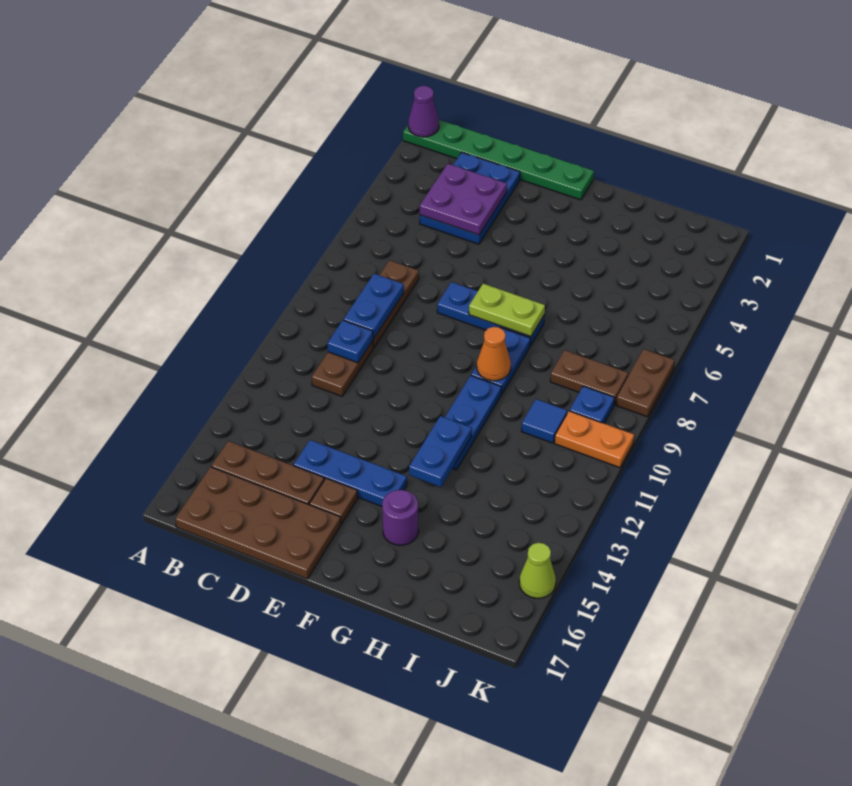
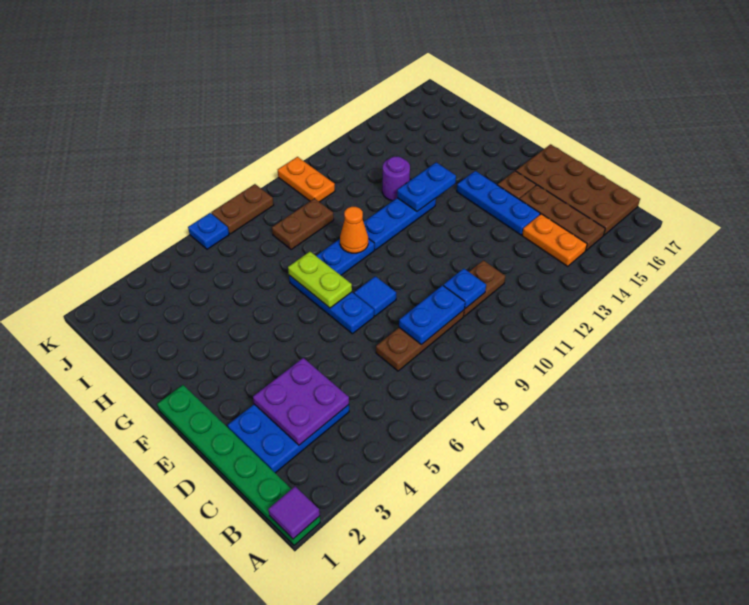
purple 1x1 cone [408,86,439,137] -> purple 1x1 tile [268,486,320,539]
none -> orange 1x2 plate [522,214,587,266]
purple 1x1 round brick [382,490,418,545] -> purple 1x1 round brick moved to [382,157,410,201]
brown 1x2 plate [550,350,628,405] -> brown 1x2 plate turned to [272,198,334,249]
blue 1x1 tile [521,399,567,443] -> blue 1x1 tile moved to [354,276,396,316]
blue 1x1 plate [570,386,614,423] -> blue 1x1 plate moved to [188,213,229,249]
lime 1x1 cone [519,543,556,598] -> none

